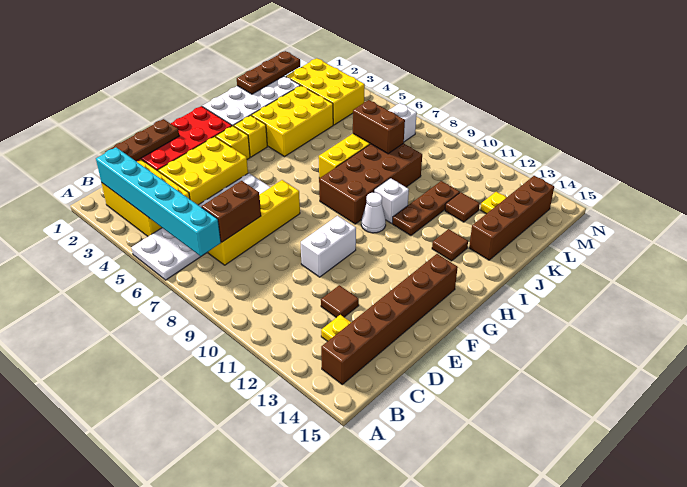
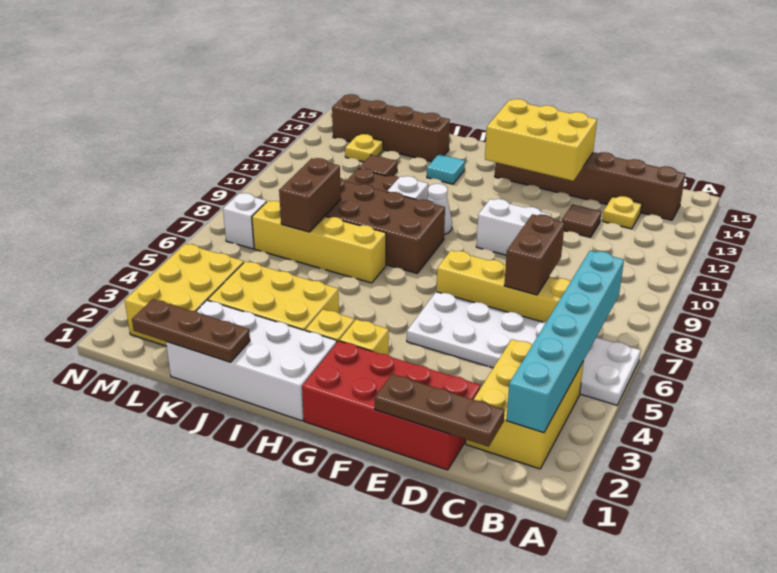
brown 1x2 brick [202,181,261,242] -> brown 1x2 brick turned to [504,214,565,295]
yellow 2x3 brick [158,137,248,205] -> yellow 2x3 brick moved to [485,99,597,181]
brown 1x1 tile [432,229,468,261] -> cyan 1x1 tile [427,154,465,184]

